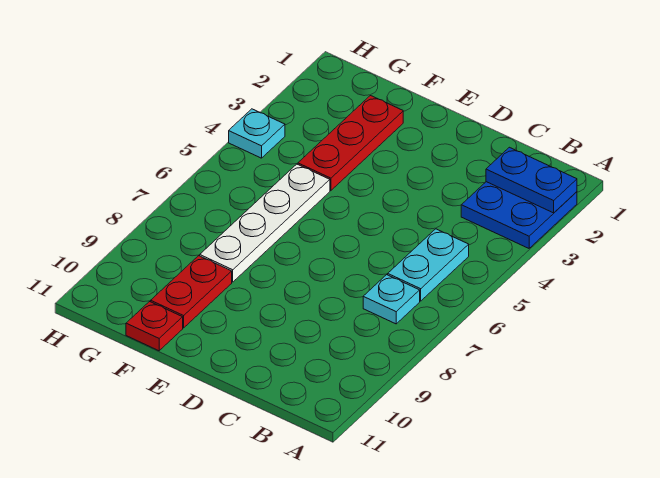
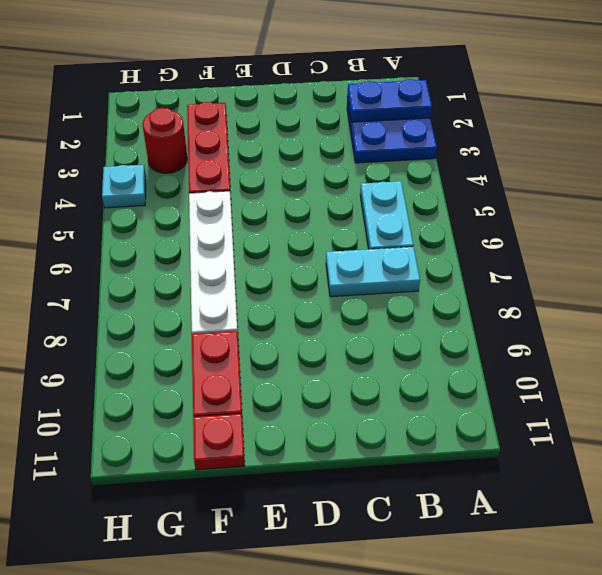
cyan 1x1 plate [363,275,420,324] -> cyan 1x2 plate [326,247,420,297]
none -> red 1x1 round brick [142,108,187,173]

